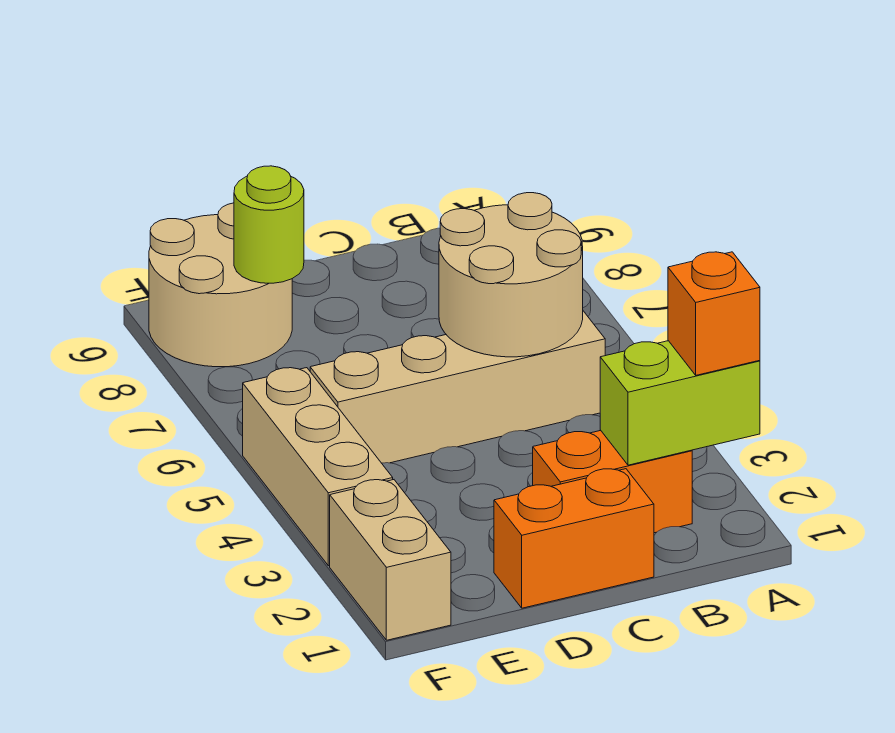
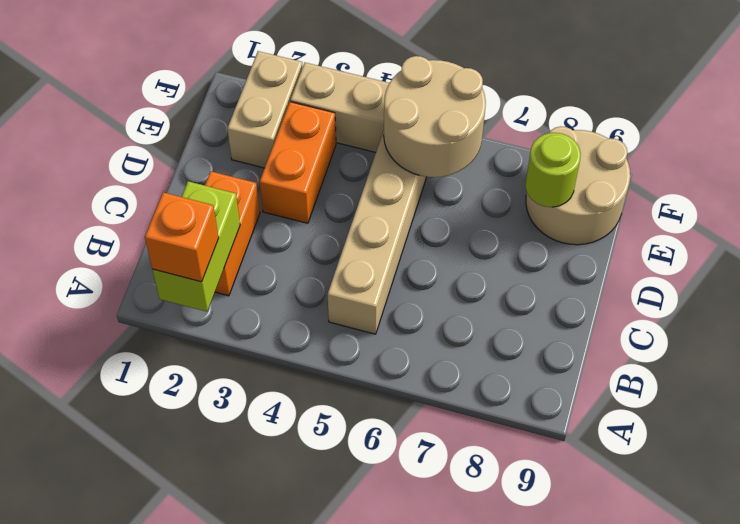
tan 2x2 round brick [439,193,583,357] -> tan 2x2 round brick moved to [384,56,486,177]
orange 1x2 brick [494,469,654,608] -> orange 1x2 brick moved to [260,102,336,223]
tan 1x2 brick [330,480,451,640] -> tan 1x2 brick turned to [227,51,303,168]

